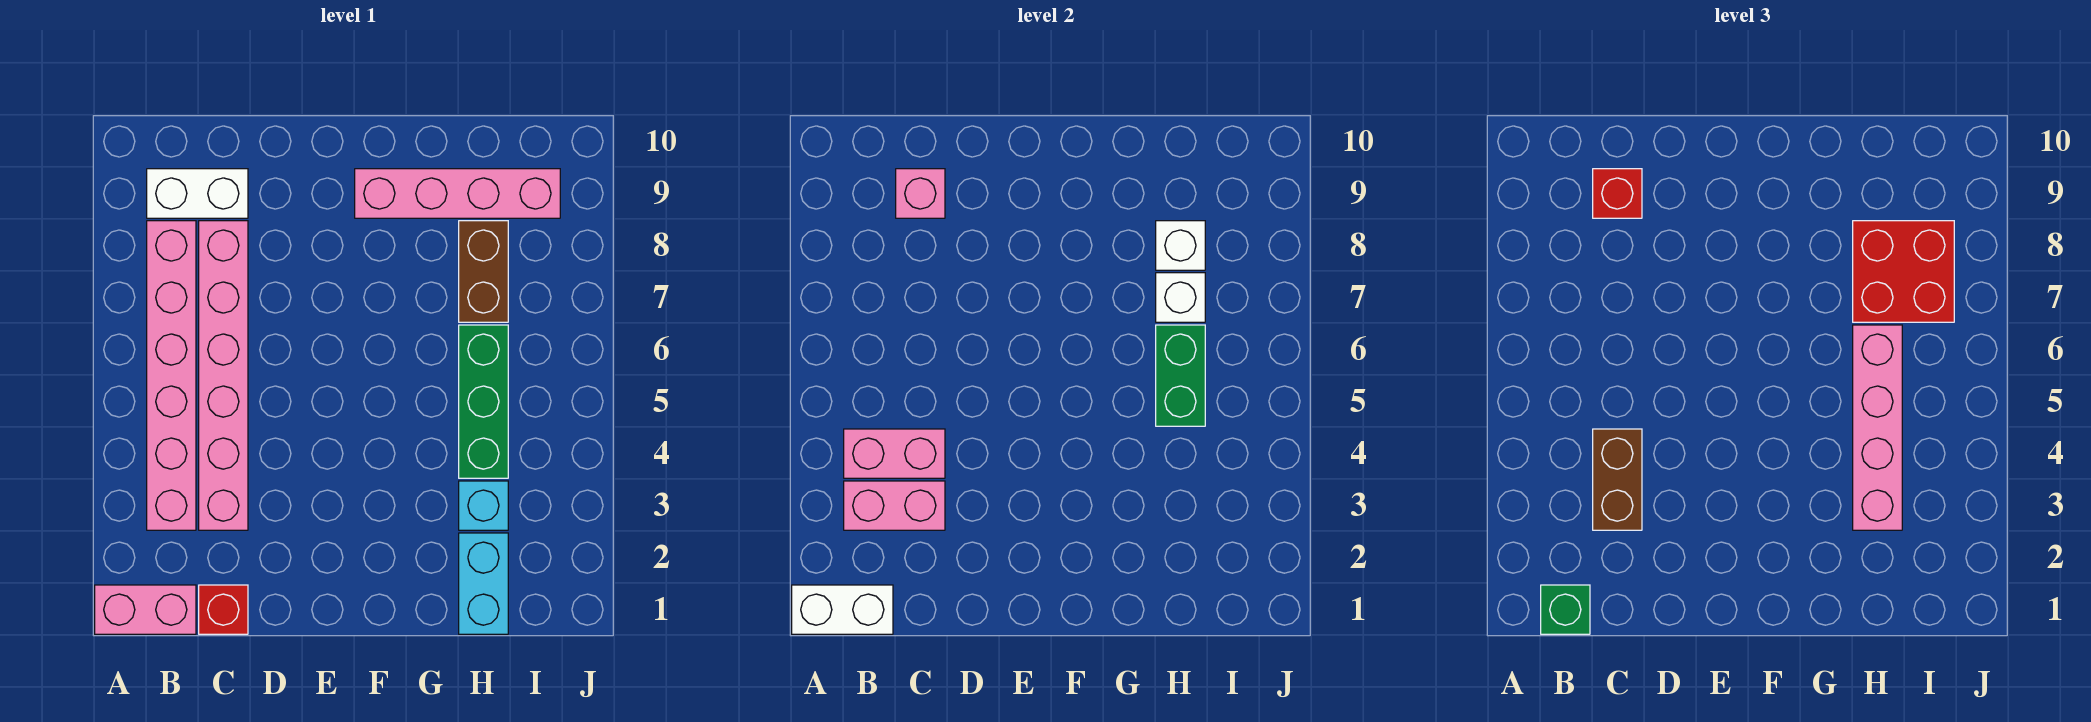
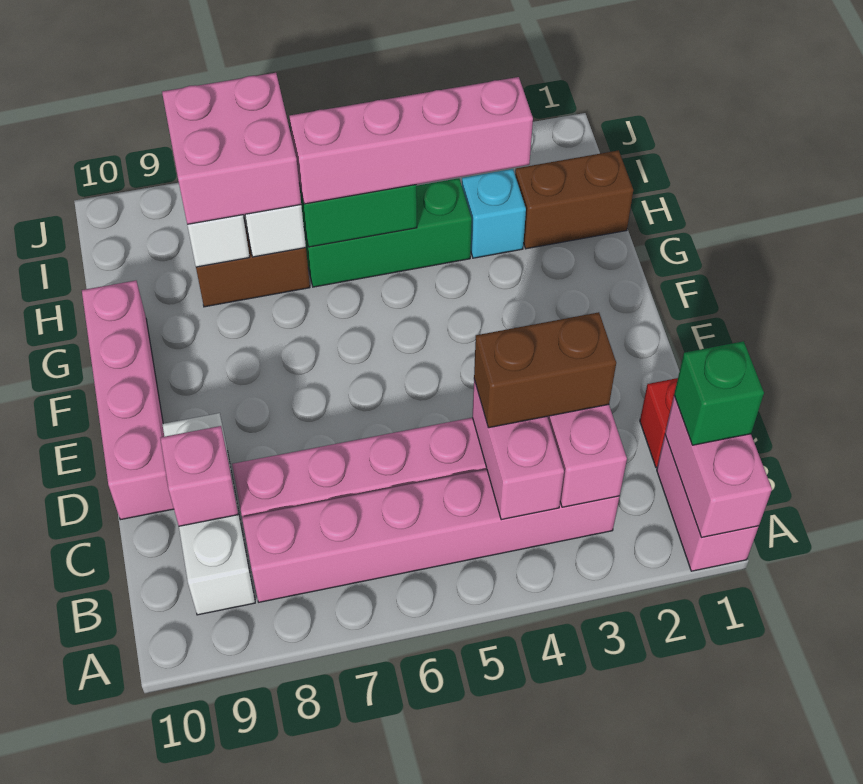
white 1x2 brick [792,585,893,634] -> pink 1x2 brick [665,396,772,537]
white 1x2 brick [147,169,248,218] -> white 1x3 brick [162,413,255,615]
red 1x1 brick [1593,169,1642,218] -> none
pink 1x4 brick [355,169,560,218] -> pink 1x4 brick moved to [82,281,174,520]
cyan 1x2 brick [459,533,508,634] -> brown 1x2 brick [515,150,633,249]
red 2x2 brick [1853,221,1954,322] -> pink 2x2 brick [162,73,301,224]

